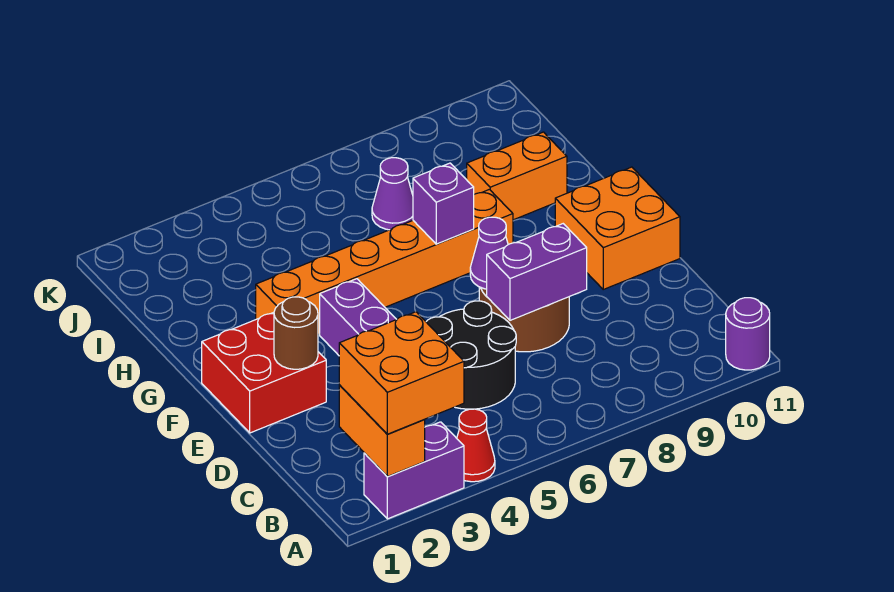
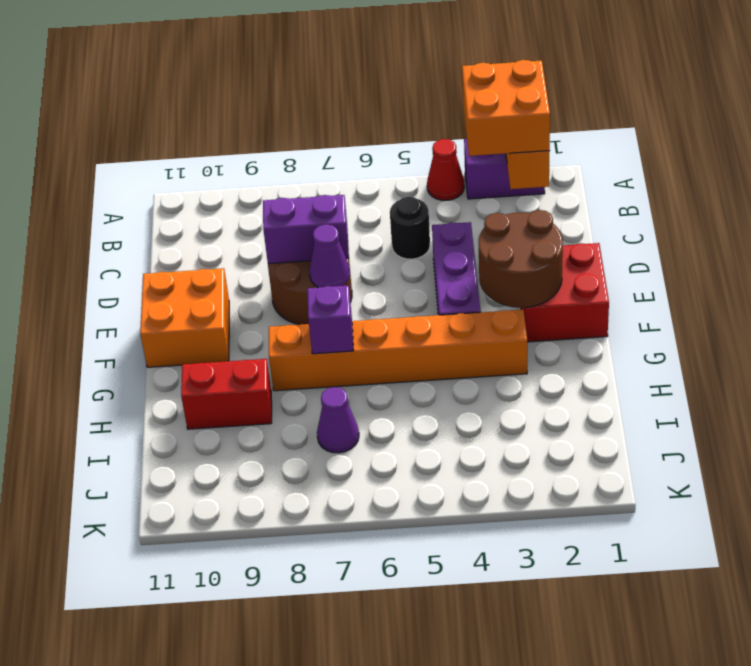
purple 1x1 round brick [726,298,770,370] -> none
black 2x2 round brick [426,301,516,409] -> black 1x1 round brick [390,197,430,259]
brown 1x1 round brick [274,297,318,369] -> brown 2x2 round brick [479,210,563,308]
orange 1x2 brick [467,132,567,220] -> red 1x2 brick [181,359,272,429]

